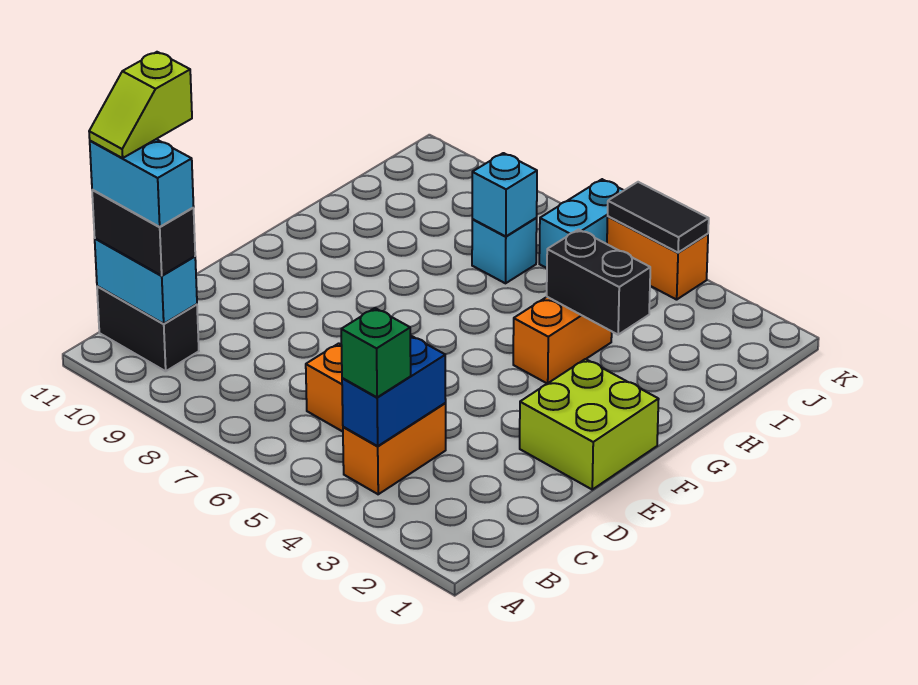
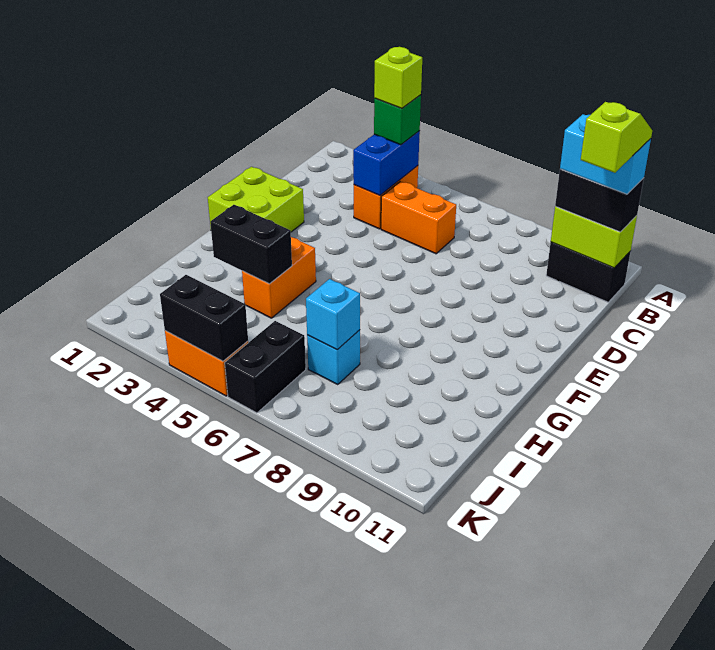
none -> lime 1x1 brick [374,47,422,109]
cyan 1x2 brick [95,238,197,324] -> lime 1x2 brick [551,206,637,268]
cyan 1x2 brick [539,179,624,268] -> black 1x2 brick [225,321,306,413]
black 1x2 tile [608,182,709,253] -> black 1x2 brick [160,275,248,361]

